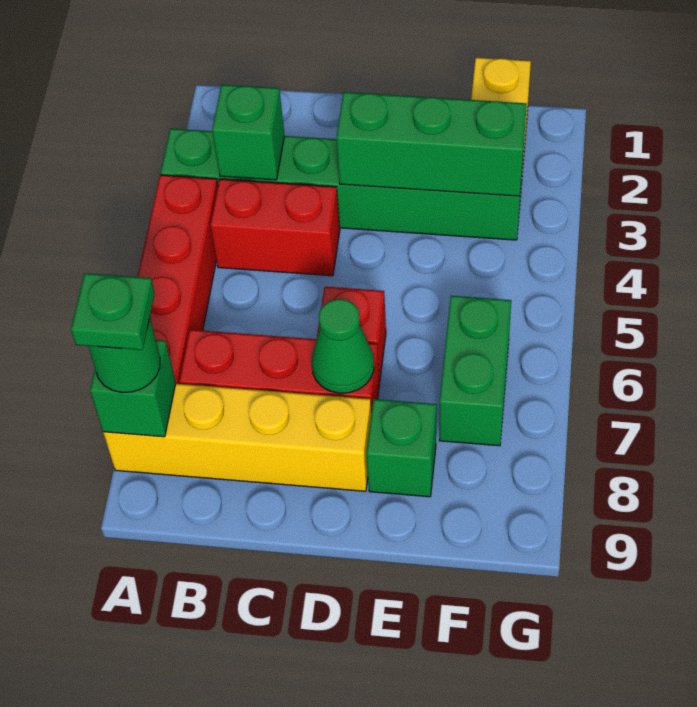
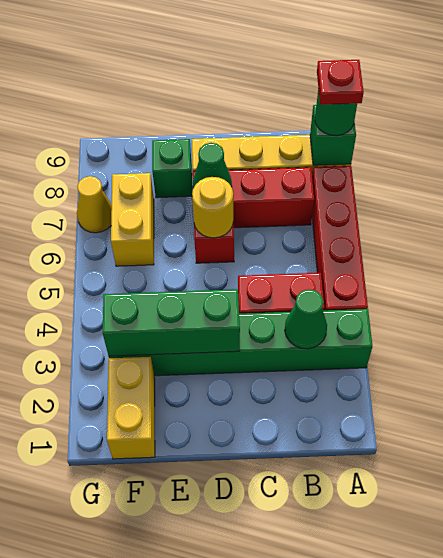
green 1x1 plate [71,273,155,350] -> red 1x1 plate [317,60,364,105]
green 1x1 brick [212,85,284,180] -> green 1x1 cone [285,289,327,349]
none -> yellow 1x1 round brick [192,177,233,238]
green 1x2 brick [439,296,511,446] -> yellow 1x2 brick [111,173,154,266]
none -> yellow 1x1 cone [77,176,112,233]

